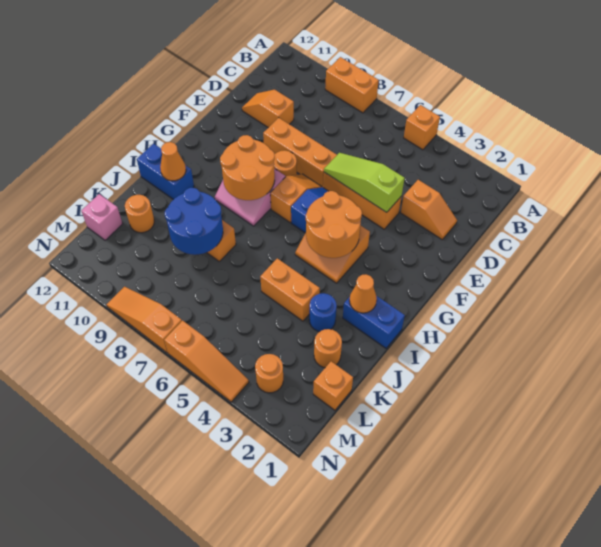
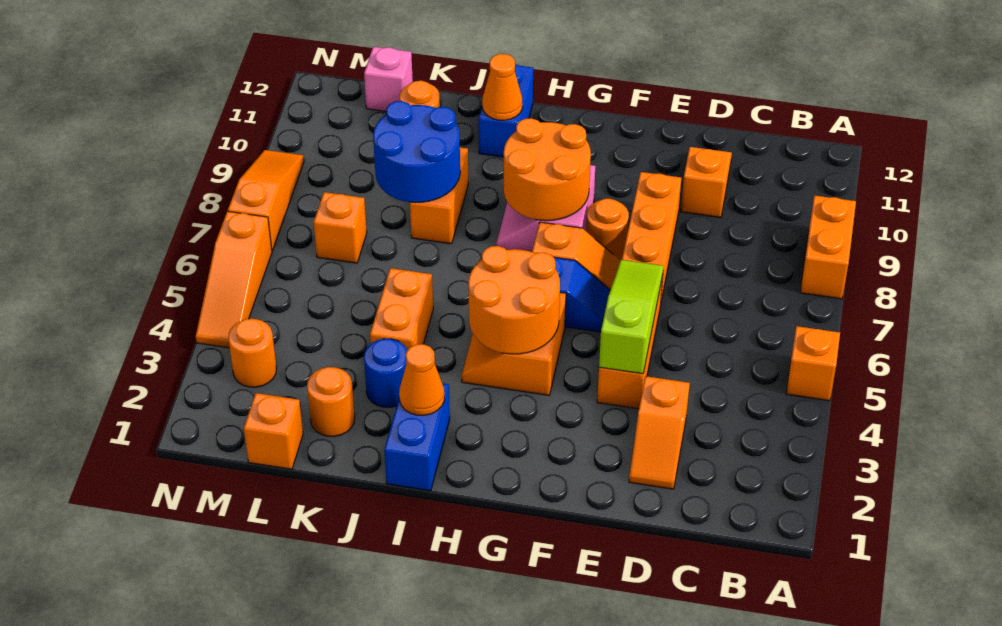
none -> orange 1x1 brick [314,192,367,263]

